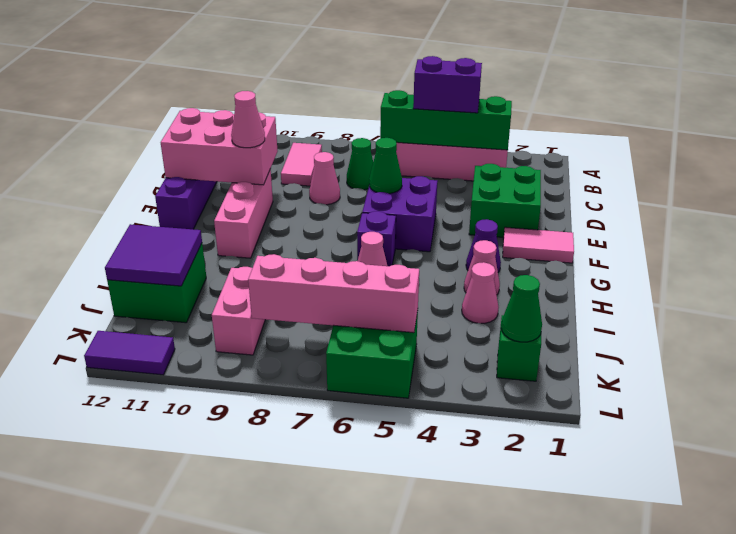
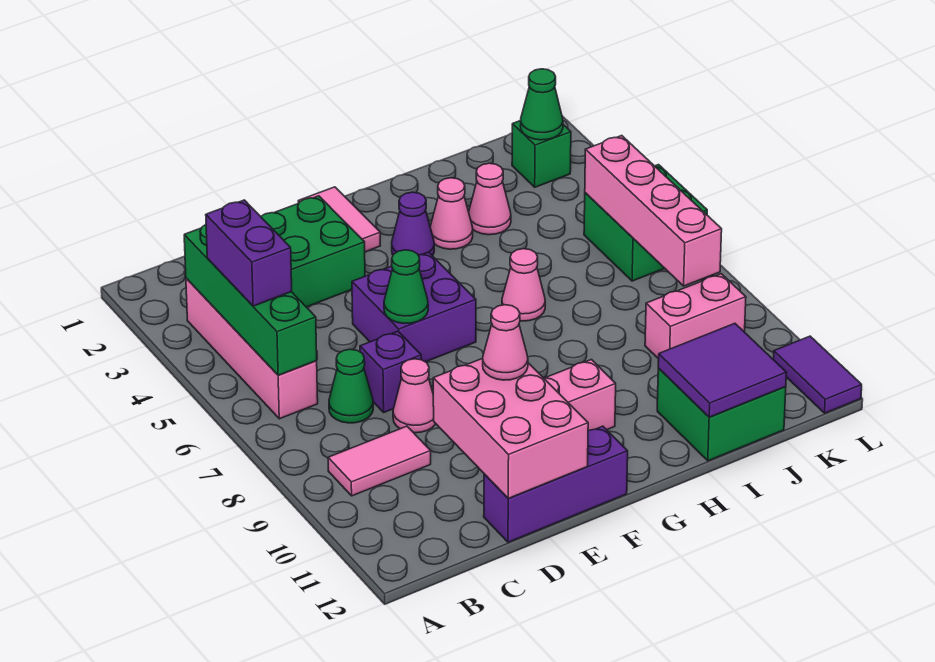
purple 1x1 brick [357,211,396,266] -> purple 1x1 brick moved to [360,331,421,412]

